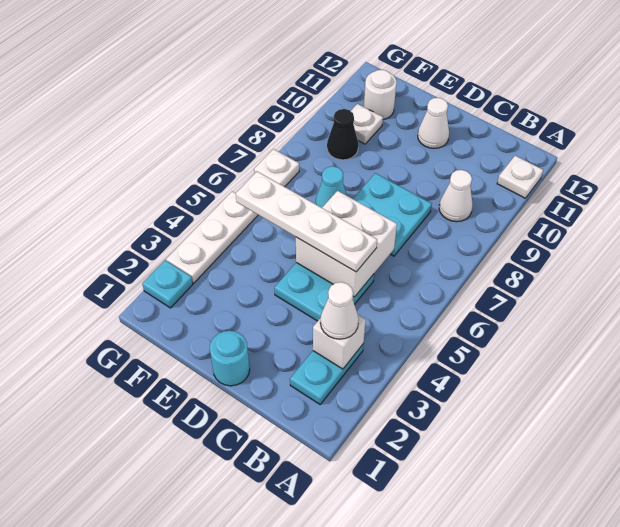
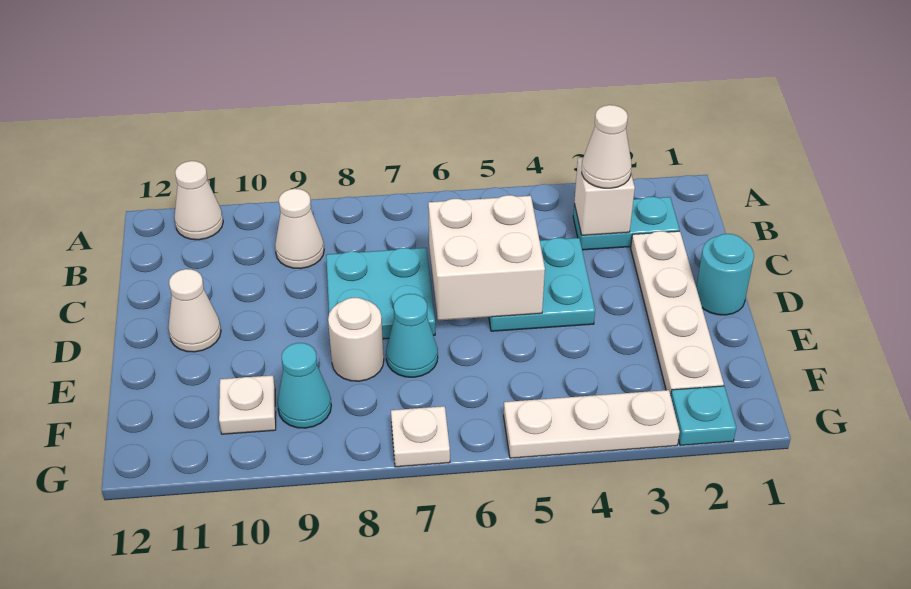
white 1x1 plate [497,156,543,198] -> white 1x1 cone [174,161,223,240]
white 1x4 plate [236,171,377,272] -> white 1x4 plate moved to [631,231,724,395]
black 1x1 cone [327,109,358,160] -> cyan 1x1 cone [277,343,331,428]
white 1x1 round brick [364,70,397,120] -> white 1x1 round brick moved to [328,298,384,381]

